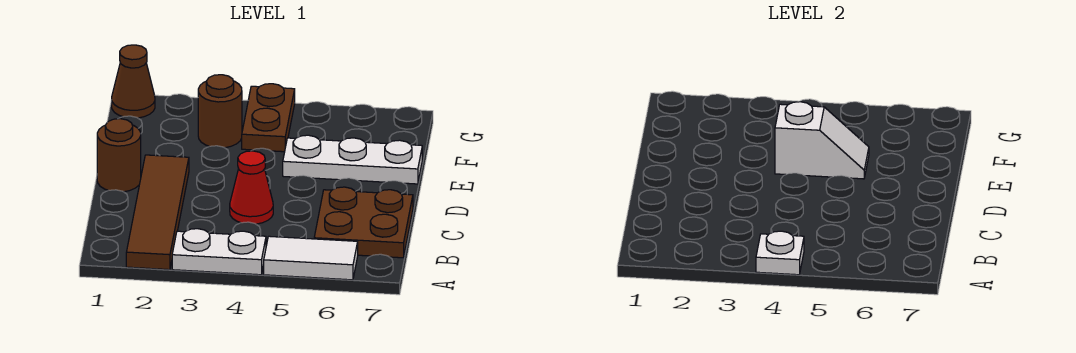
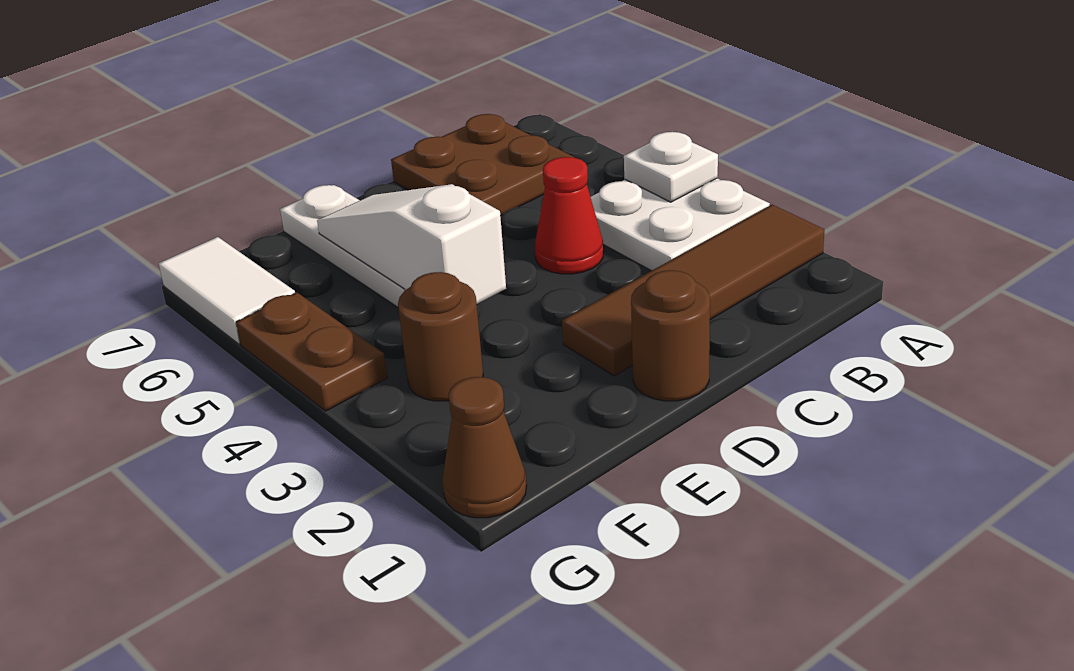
white 1x2 plate [172,229,266,275] -> white 2x2 plate [591,178,770,271]
white 1x2 tile [264,236,358,280] -> white 1x2 tile moved to [159,237,295,344]
white 1x2 slope [775,102,869,179] -> white 1x3 slope [317,184,506,304]
brown 1x2 plate [242,84,295,152] -> brown 1x2 plate turned to [236,292,387,411]

